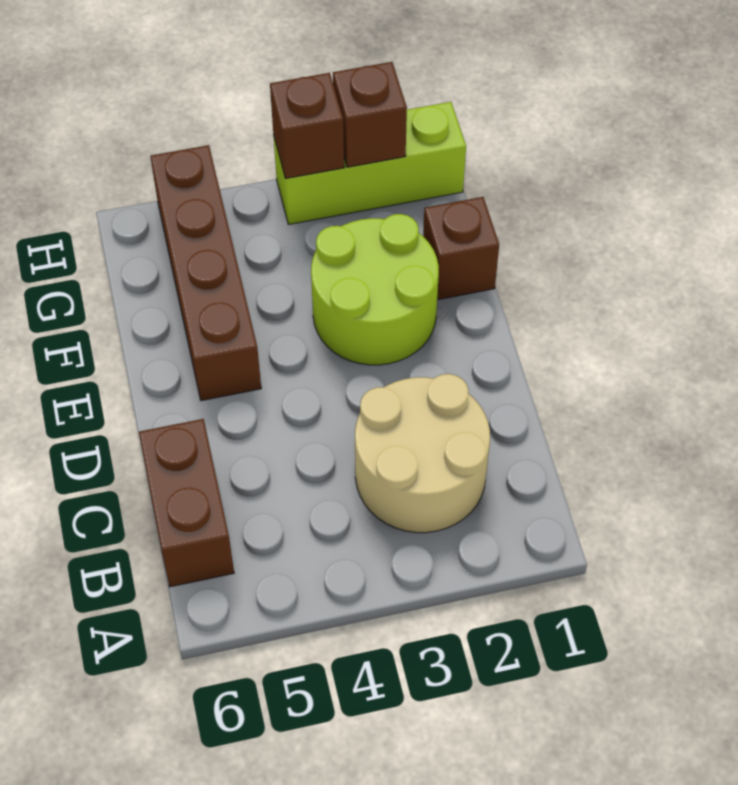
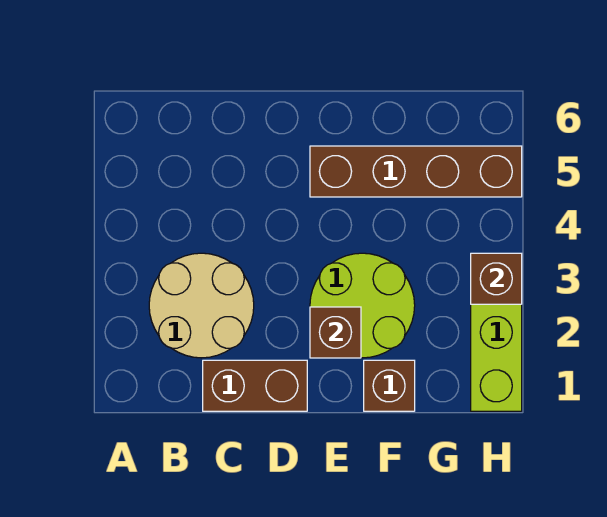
brown 1x2 brick [139,419,234,587] -> brown 1x2 brick moved to [203,360,307,411]
brown 1x1 brick [333,62,407,167] -> brown 1x1 brick moved to [310,307,361,358]

